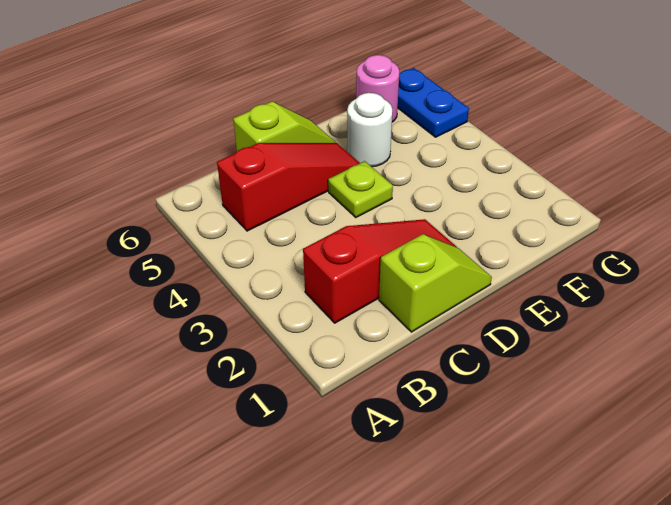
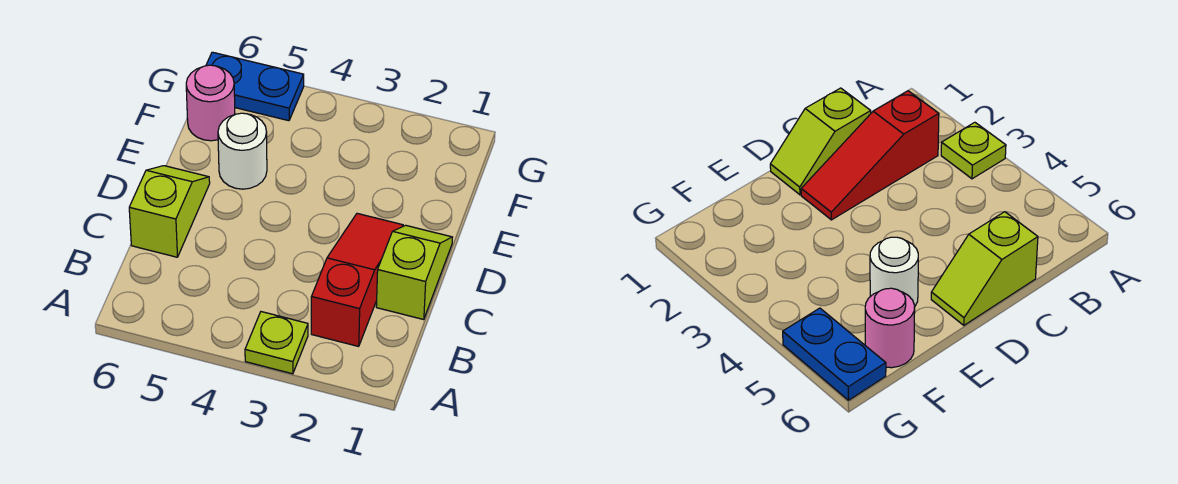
red 1x3 slope [217,143,360,231] -> none
lime 1x1 plate [328,161,393,218] -> lime 1x1 plate moved to [245,312,308,374]

